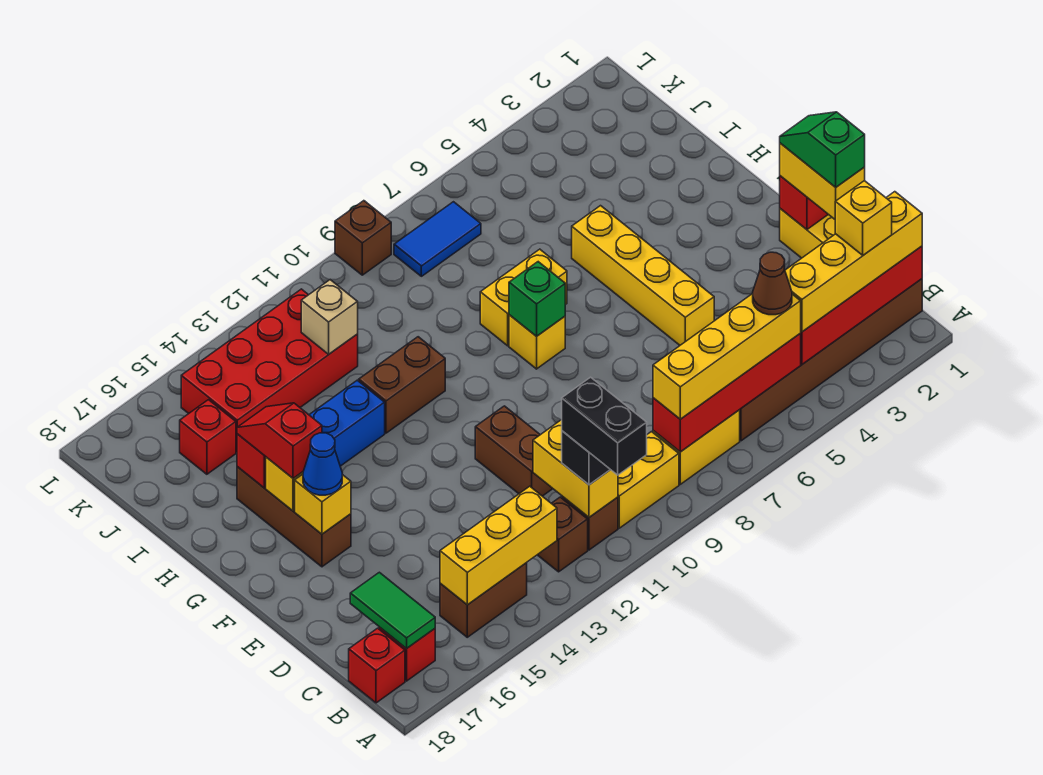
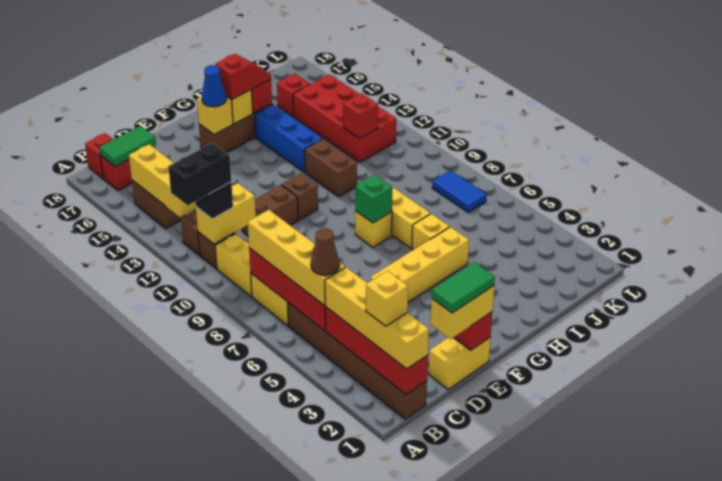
green 1x2 slope [780,112,865,187] -> green 1x2 tile [432,262,495,313]
none -> yellow 1x1 brick [412,214,450,250]
tan 1x1 brick [301,280,358,354] -> red 1x1 brick [343,93,378,139]
brown 1x1 brick [335,201,391,275] -> brown 1x1 brick moved to [282,173,318,220]

